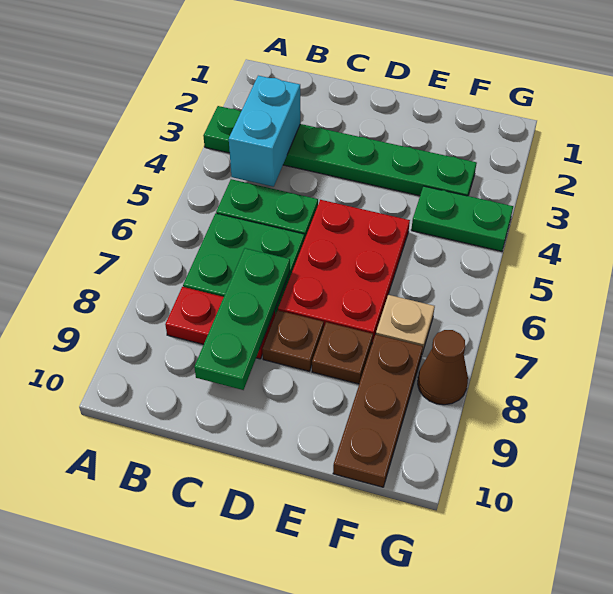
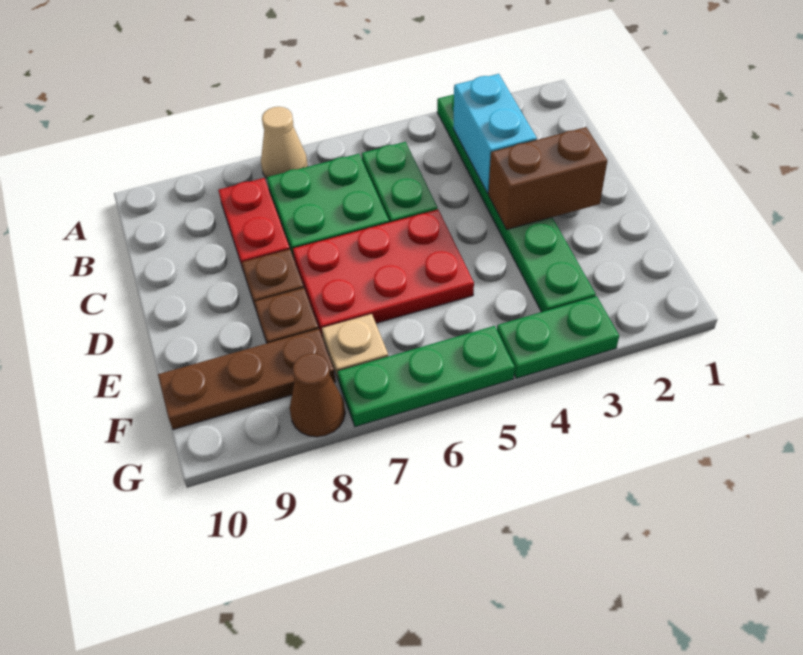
none -> tan 1x1 cone [261,107,308,178]
cyan 1x2 brick [229,76,300,187] -> cyan 1x2 brick turned to [453,74,537,194]
green 1x3 plate [194,248,290,390] -> green 1x3 plate moved to [338,326,515,427]
none -> brown 1x2 brick [489,127,607,229]
green 1x2 plate [411,186,513,251] -> green 1x2 plate turned to [497,296,619,378]

